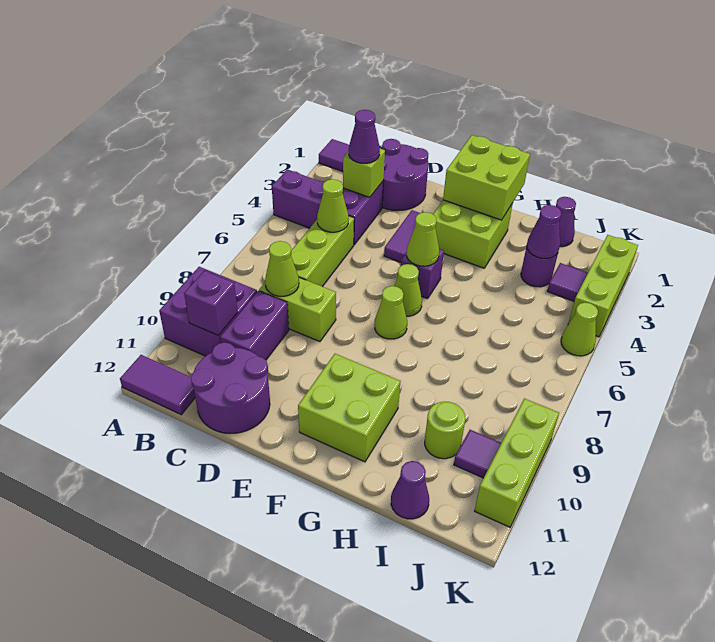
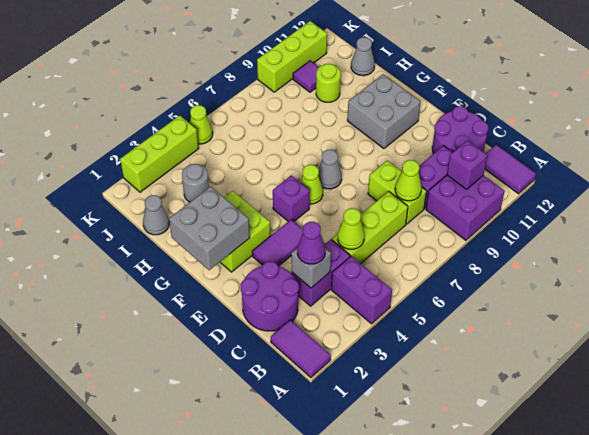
lime 1x1 brick [343,149,385,197] -> grey 1x1 brick [291,248,331,288]
lime 2x2 brick [443,135,530,220] -> grey 2x2 brick [169,186,250,270]
lime 1x1 cone [407,212,439,266] -> none
lime 1x1 cone [375,286,407,339] -> grey 1x1 cone [319,150,342,189]
lime 2x2 brick [298,354,400,462] -> grey 2x2 brick [347,74,420,149]
purple 1x1 cone [556,197,576,247] -> grey 1x1 cone [143,195,169,235]
purple 1x1 round brick [521,247,558,287] -> grey 1x1 round brick [182,164,209,202]
purple 1x1 cone [527,205,561,259] -> none
purple 1x1 cone [391,461,429,519] -> grey 1x1 cone [351,37,375,76]
purple 1x1 tile [547,263,588,301] -> none

